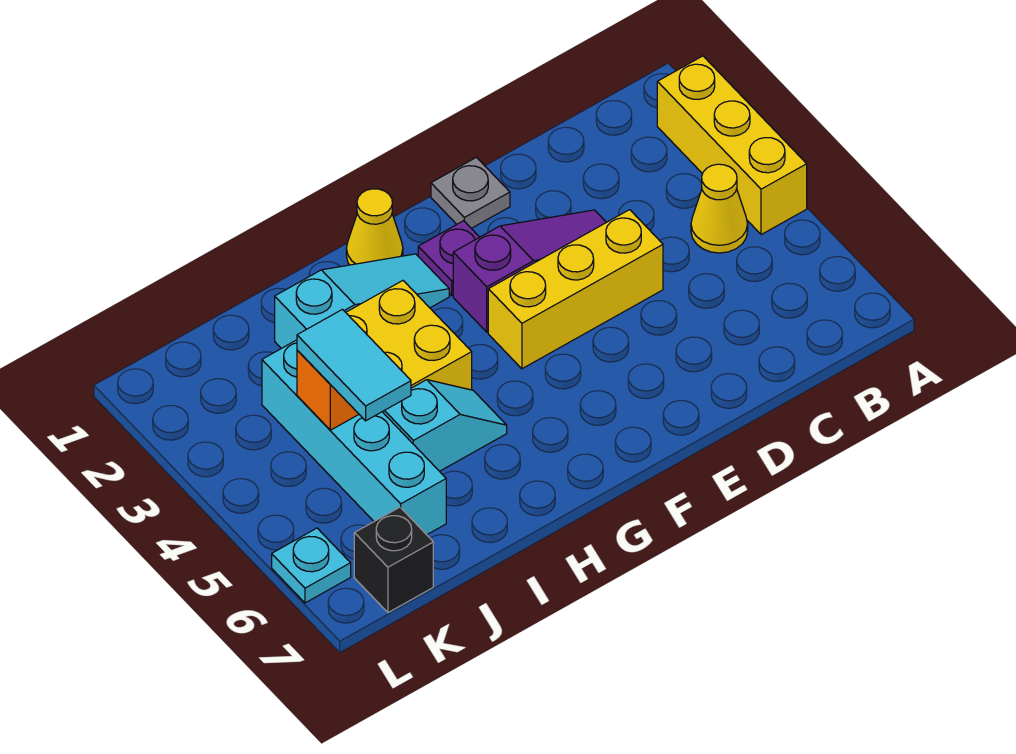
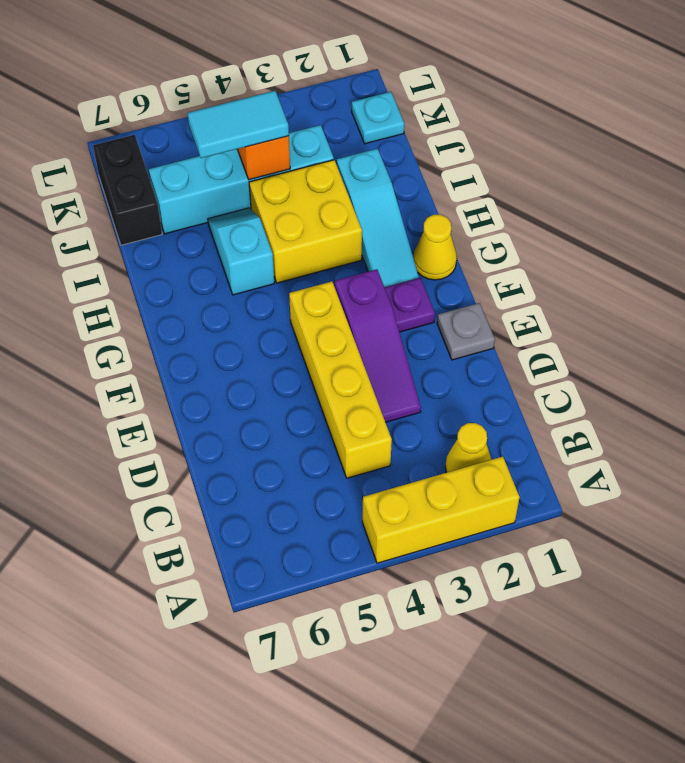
yellow 1x1 cone [691,164,748,253] -> yellow 1x1 cone moved to [445,423,491,473]
yellow 1x3 brick [488,210,663,369] -> yellow 1x4 brick [289,282,392,478]
cyan 1x2 slope [383,380,507,471] -> cyan 1x2 slope turned to [208,208,274,295]
black 1x1 brick [354,507,433,613] -> black 1x2 brick [93,135,162,245]
cyan 1x1 plate [272,528,351,603] -> cyan 1x1 plate moved to [352,92,404,144]

